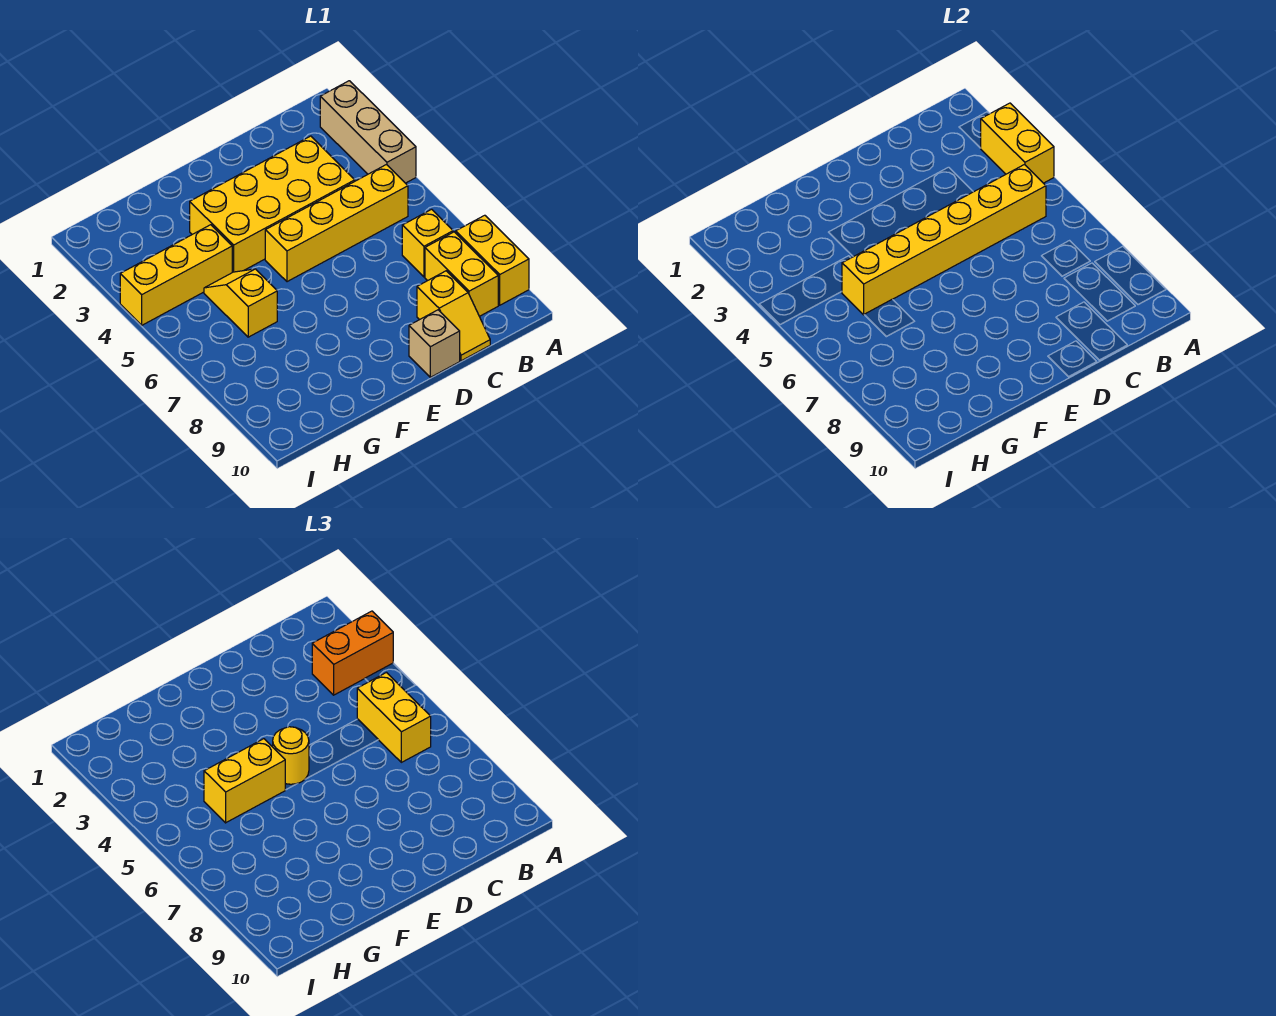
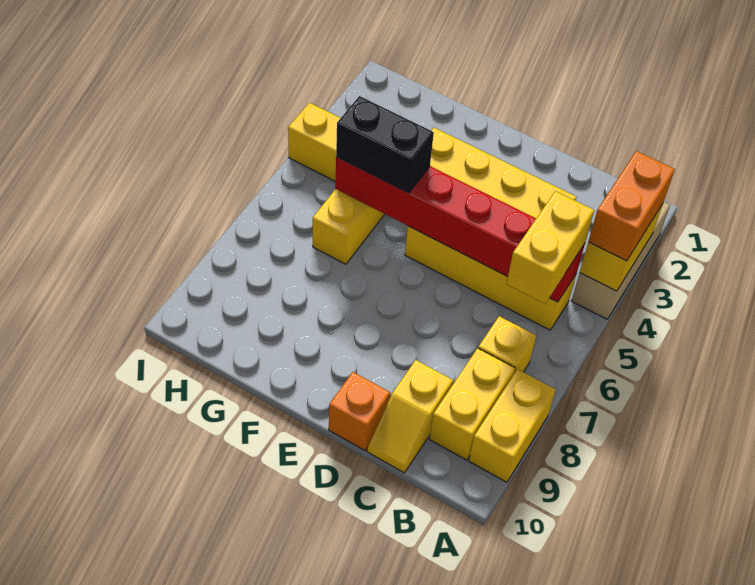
orange 1x2 brick [312,611,393,695] -> orange 1x2 brick turned to [588,151,675,261]
yellow 1x6 brick [842,165,1046,315] -> red 1x6 brick [335,157,585,302]
tan 1x1 brick [409,310,460,377] -> orange 1x1 brick [329,372,390,451]
yellow 1x1 round brick [273,727,309,784] -> none
yellow 1x2 brick [204,739,285,823] -> black 1x2 brick [336,96,434,193]

